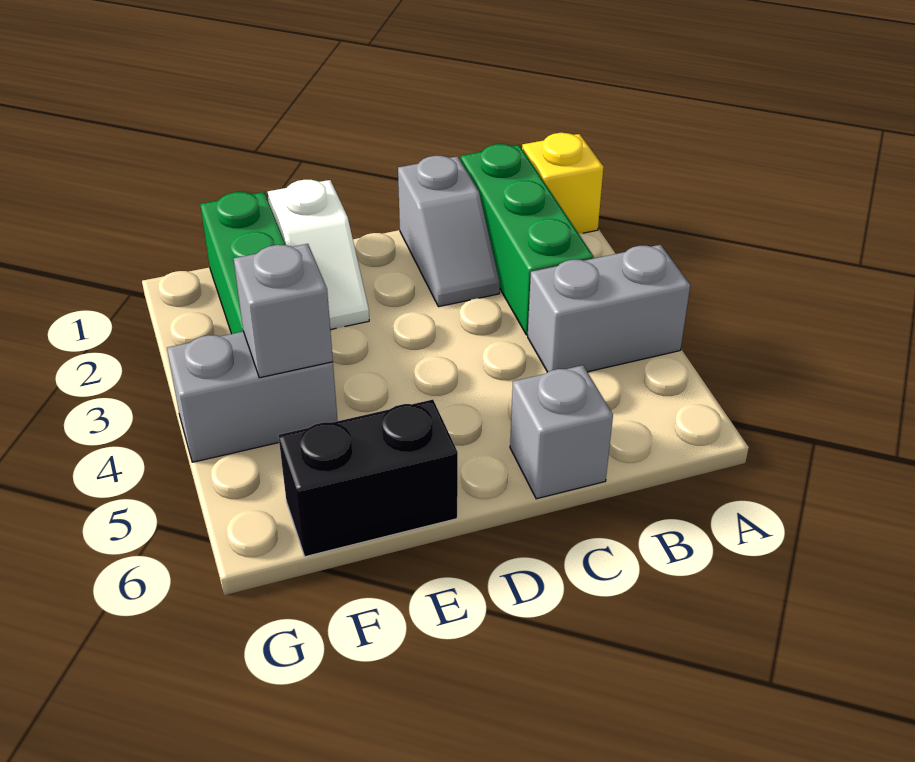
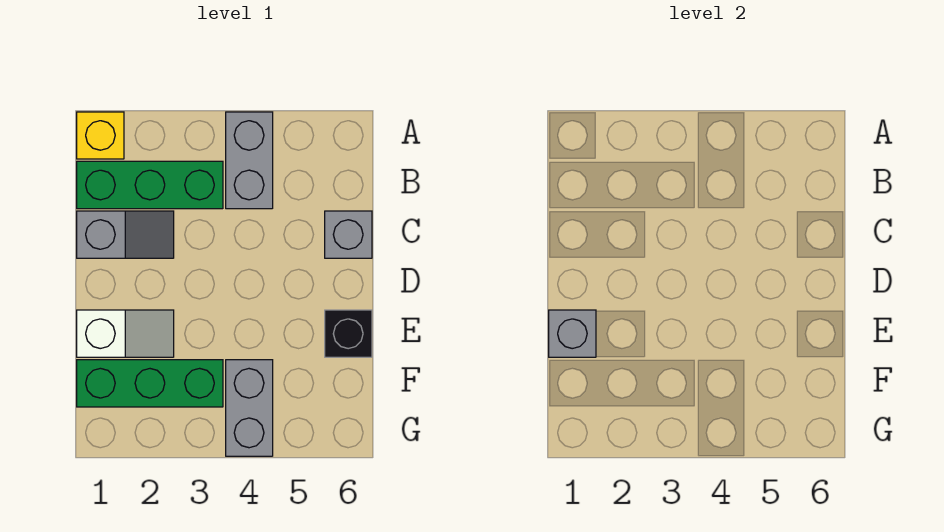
black 1x2 brick [278,400,458,557] -> black 1x1 brick [325,310,372,357]
grey 1x1 brick [234,244,333,378] -> grey 1x1 brick moved to [549,310,596,357]

